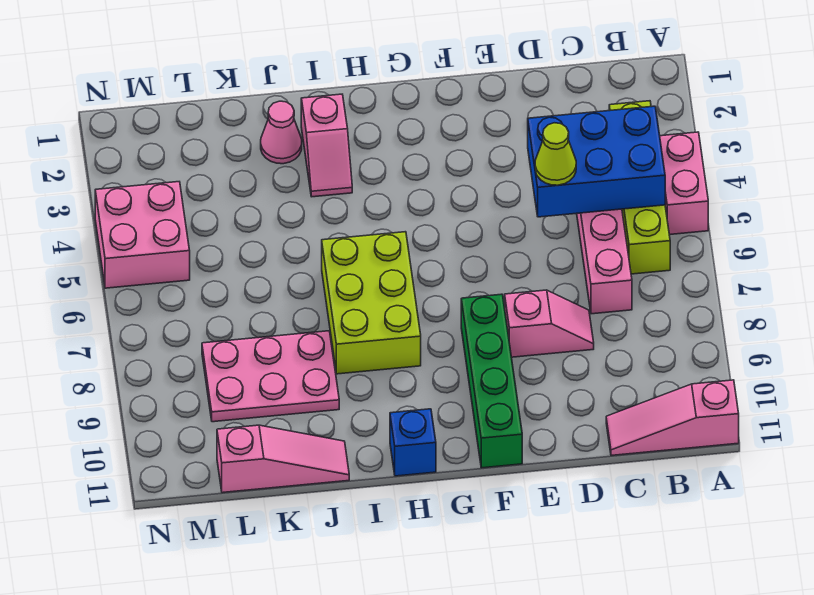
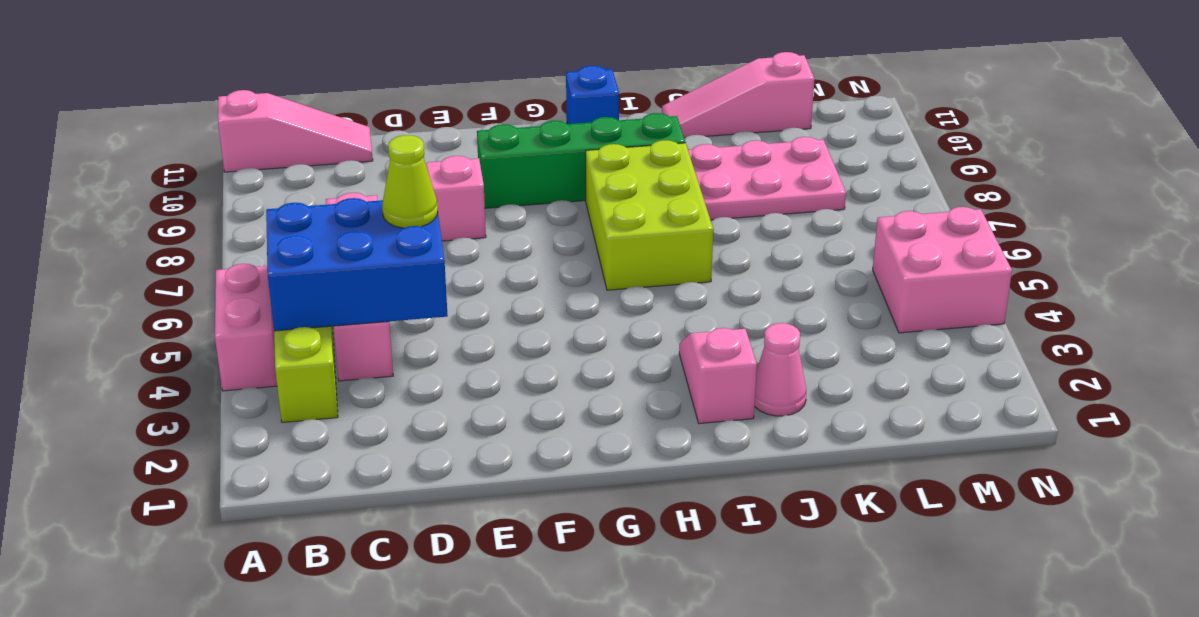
green 1x4 brick [461,294,522,468] -> green 1x4 brick turned to [477,113,685,208]

